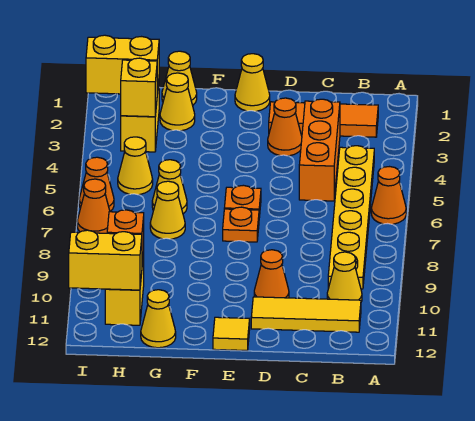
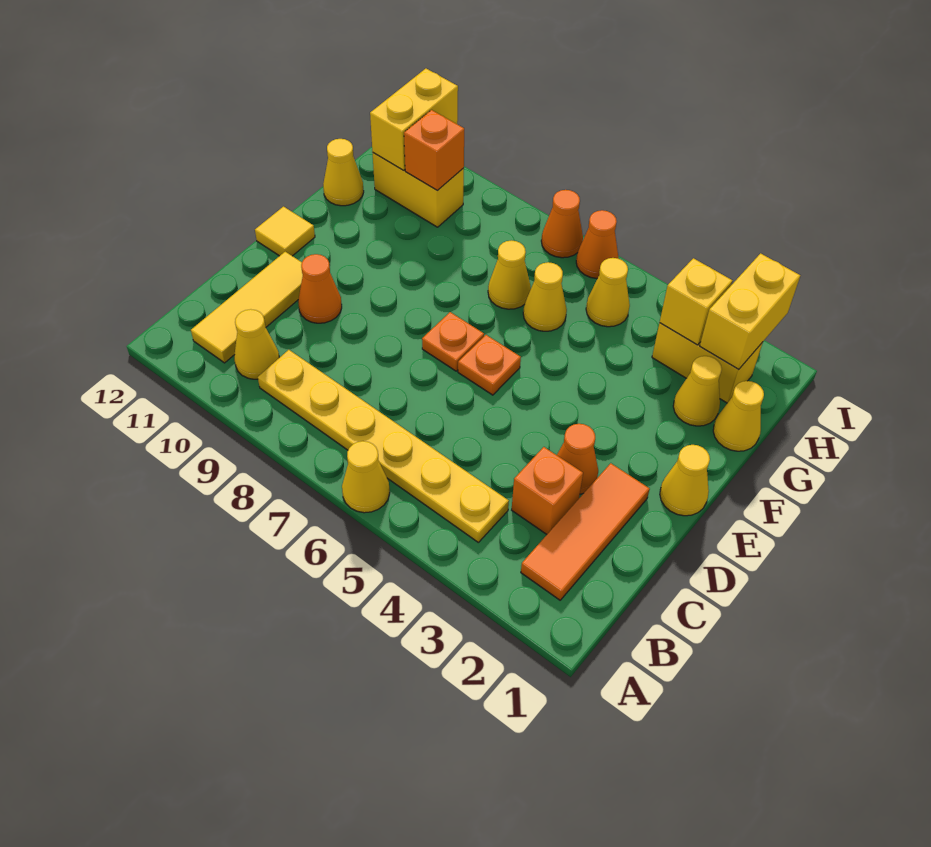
orange 1x1 cone [371,167,406,224] -> yellow 1x1 cone [342,441,390,513]
orange 1x3 brick [299,99,340,201] -> orange 1x1 brick [512,447,583,534]

